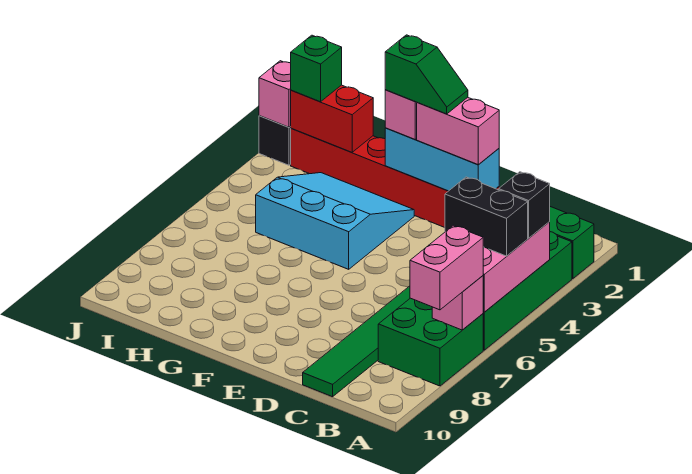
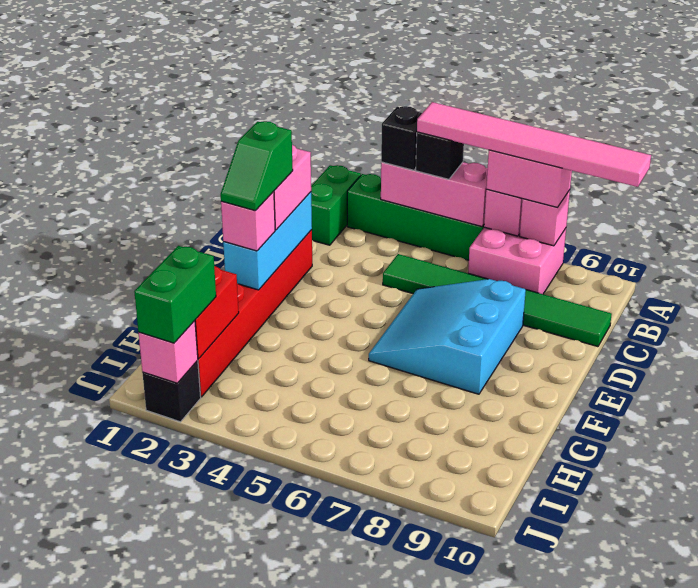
black 1x2 brick [445,177,528,256] -> black 1x1 brick [416,132,464,179]
none -> pink 1x6 tile [417,102,651,187]
green 2x2 brick [378,298,483,386] -> pink 2x2 brick [468,227,566,294]
none -> pink 1x1 brick [520,190,570,246]
green 1x2 slope [385,35,468,114] -> green 1x2 slope turned to [221,121,293,211]
cyan 3x3 slope [256,173,414,269] -> cyan 3x3 slope moved to [369,279,526,394]
green 1x1 brick [291,35,342,102] -> green 1x2 brick [134,246,216,343]

